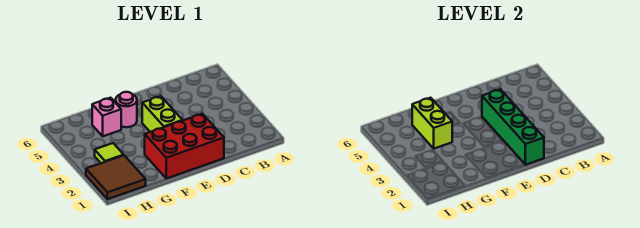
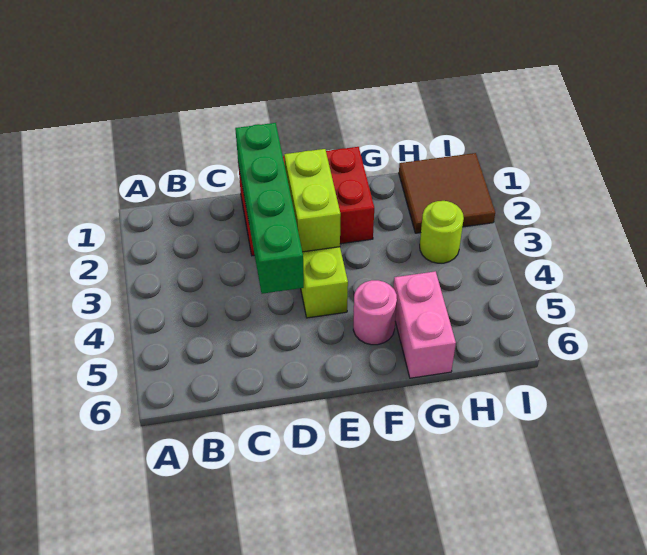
lime 1x2 brick [412,98,452,149] -> lime 1x2 brick moved to [284,149,341,252]
pink 1x1 brick [92,98,121,136] -> pink 1x2 brick [393,271,456,378]
lime 1x1 tile [95,143,124,163] -> lime 1x1 round brick [420,201,464,263]

